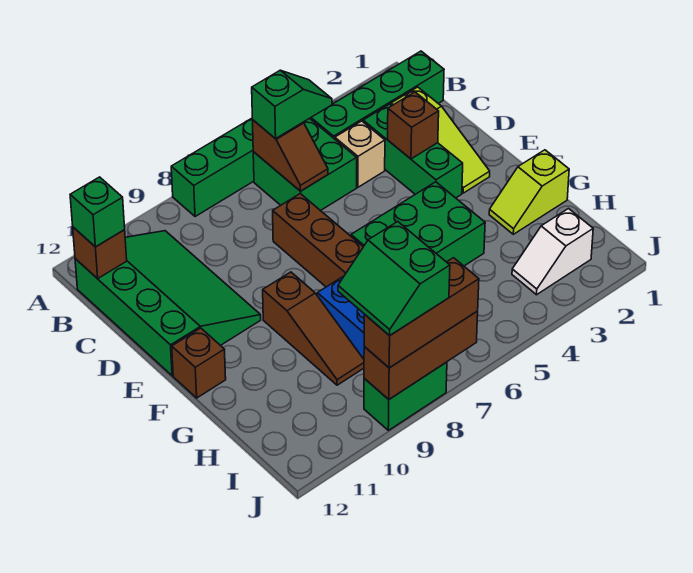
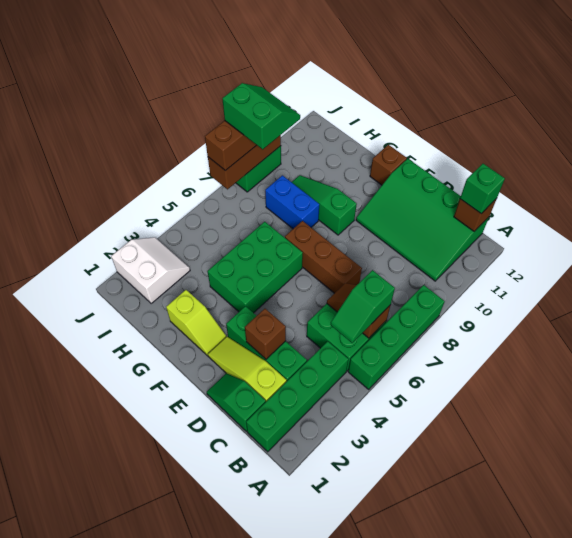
none -> green 1x2 slope [207,373,266,431]
tan 1x1 brick [335,121,385,187] -> none
brown 1x3 slope [263,272,364,385] -> green 1x3 slope [292,175,357,235]
lime 1x2 slope [489,150,569,234] -> lime 1x2 slope turned to [166,290,226,355]
white 1x2 slope [512,209,593,295] -> white 2x2 slope [111,237,190,303]

